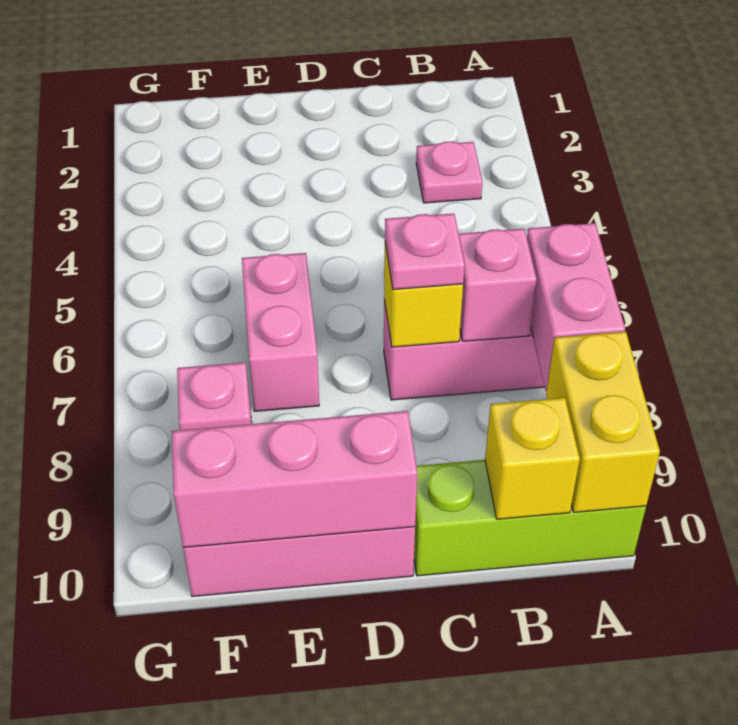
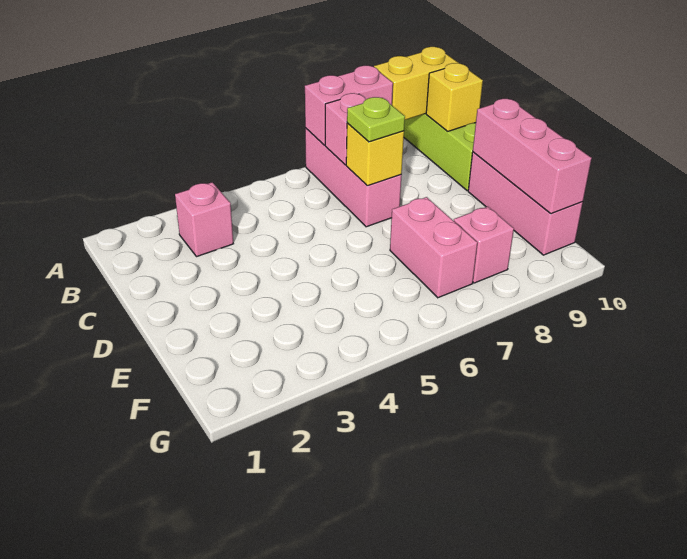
pink 1x1 plate [416,141,482,203] -> pink 1x1 brick [175,182,233,257]
pink 1x1 plate [385,214,465,290] -> lime 1x1 plate [347,97,405,142]
pink 1x2 brick [242,253,319,411] -> pink 1x2 brick turned to [390,197,478,298]

